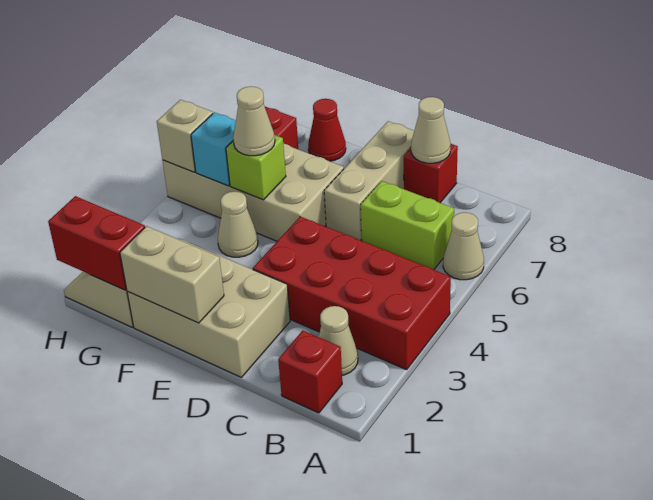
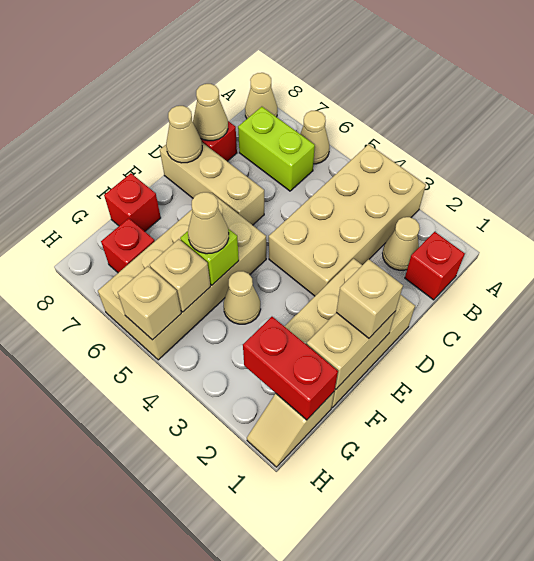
red 2x4 brick [253,217,451,370] -> tan 2x4 brick [269,144,426,296]
none -> tan 1x1 cone [245,73,278,118]
lime 1x2 brick [361,181,454,269] -> lime 1x2 brick turned to [238,107,315,191]
none -> tan 1x1 cone [166,106,202,163]
none -> tan 1x1 brick [336,259,403,338]
red 1x1 cone [308,99,346,161] -> red 1x1 brick [104,173,161,231]
red 1x2 brick [48,196,145,290] -> red 1x2 brick turned to [243,317,338,420]
cyan 1x1 brick [191,112,236,186] -> tan 1x1 brick [150,239,210,312]

